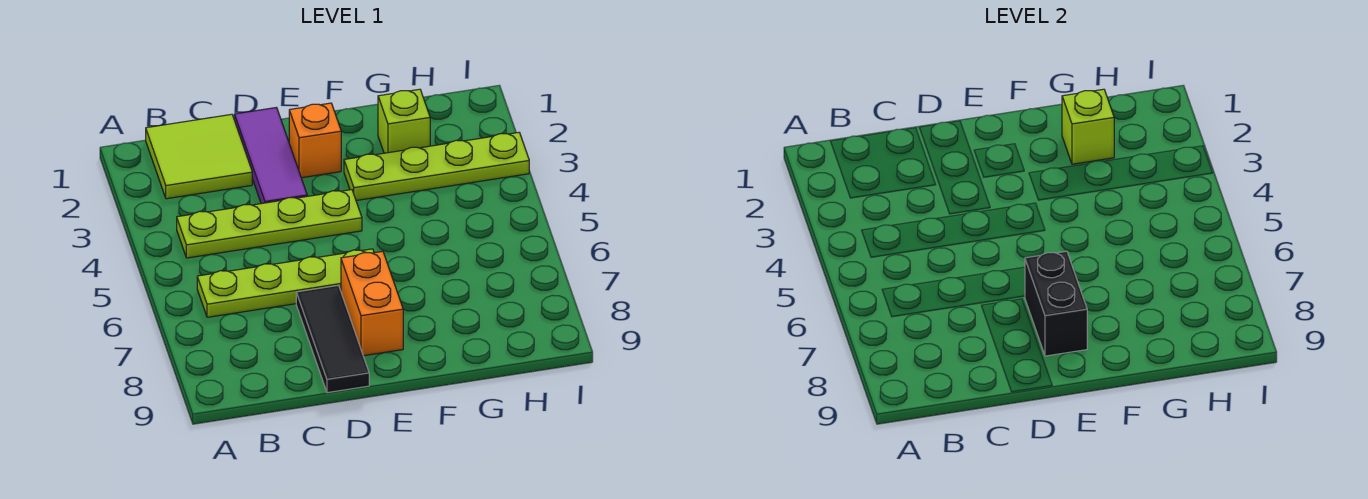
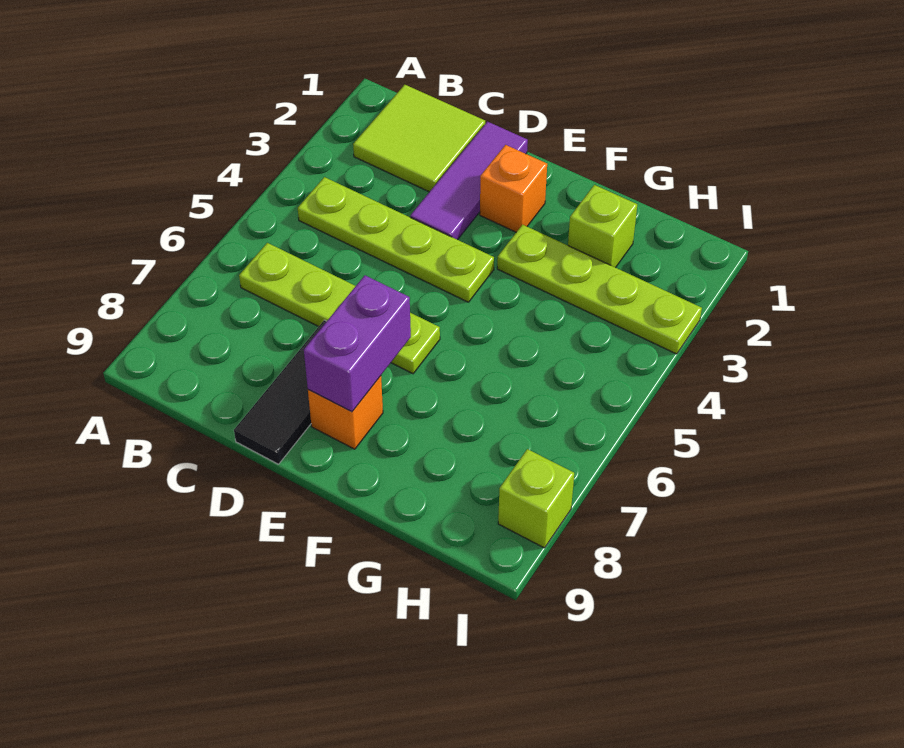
orange 1x2 brick [341,251,403,356] -> orange 1x1 brick [308,376,383,449]
black 1x2 brick [1025,251,1087,356] -> purple 1x2 brick [304,275,411,412]
lime 1x1 brick [1062,89,1114,164] -> lime 1x1 brick moved to [498,449,574,548]

